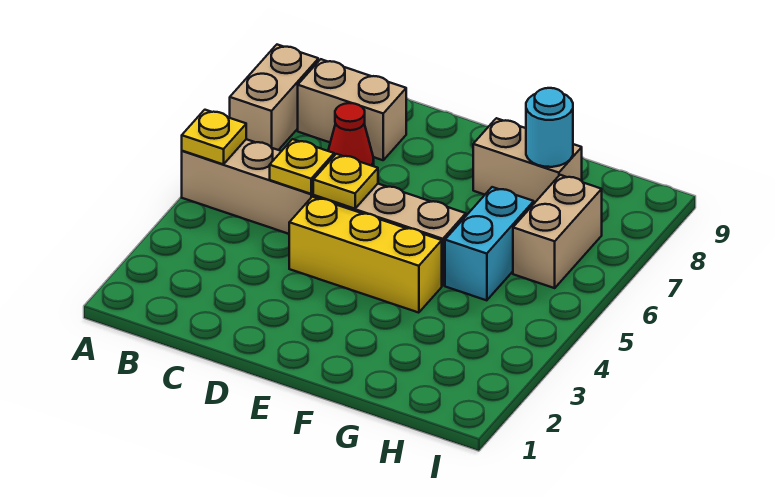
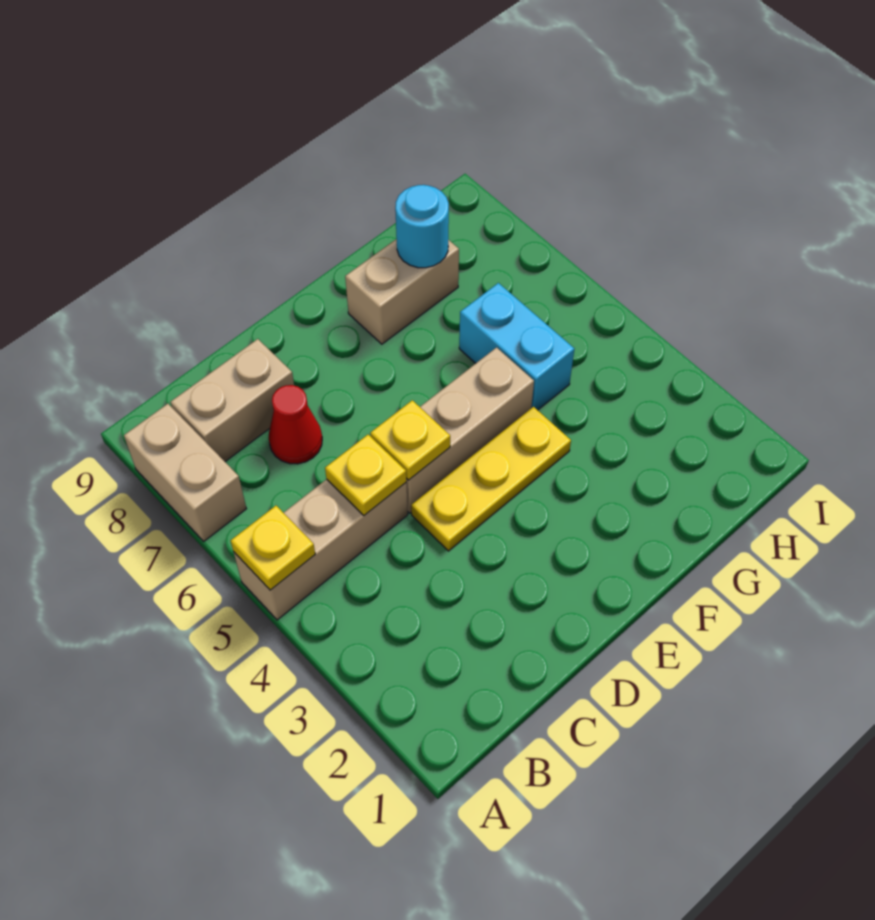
yellow 1x3 brick [289,197,442,313] -> yellow 1x3 plate [411,407,571,551]
tan 1x2 brick [513,175,602,288] -> none

